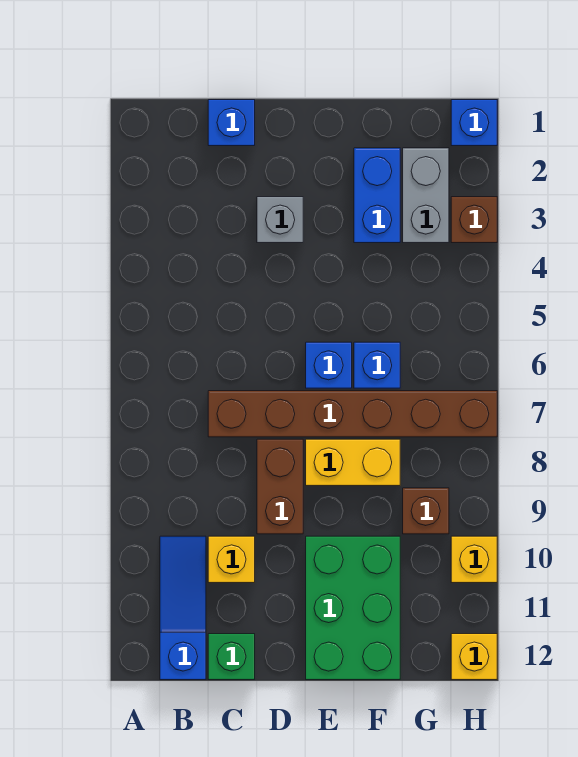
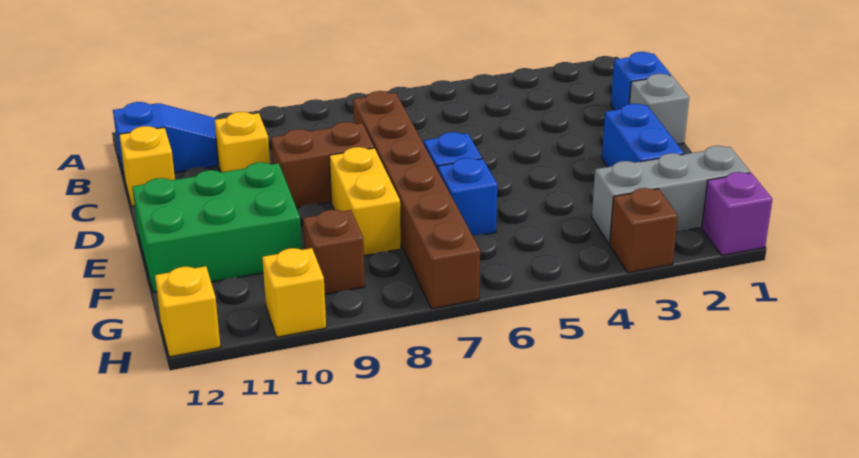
green 1x1 brick [208,634,255,680] -> yellow 1x1 brick [119,126,175,206]
grey 1x1 brick [257,197,303,243] -> grey 1x1 brick moved to [629,74,689,145]
blue 1x2 brick [354,148,400,243] -> blue 1x2 brick turned to [602,104,684,167]
grey 1x2 brick [403,148,449,243] -> grey 1x3 brick [592,146,750,244]
blue 1x1 brick [451,100,497,146] -> purple 1x1 brick [702,172,772,256]

